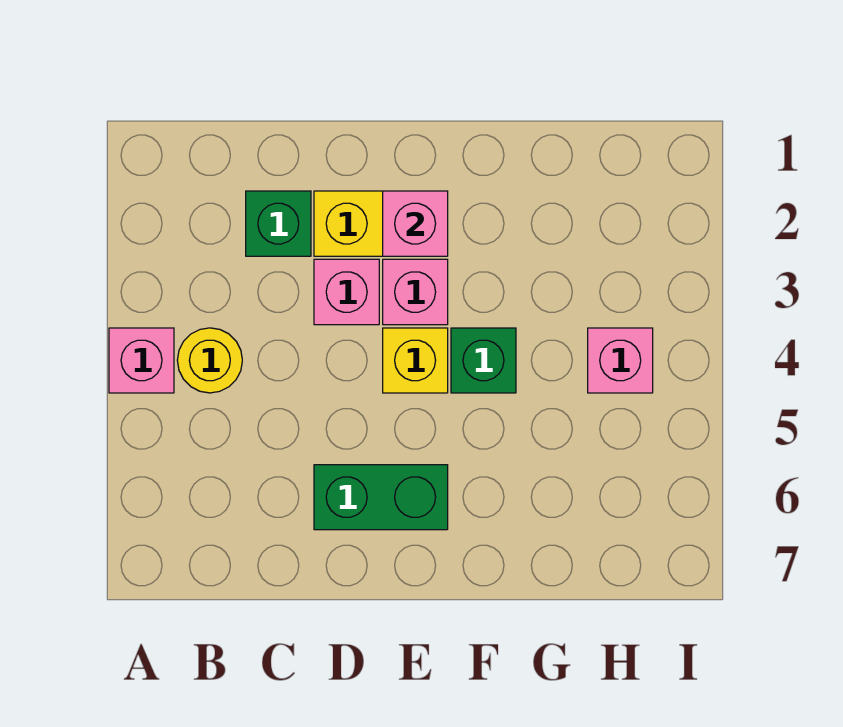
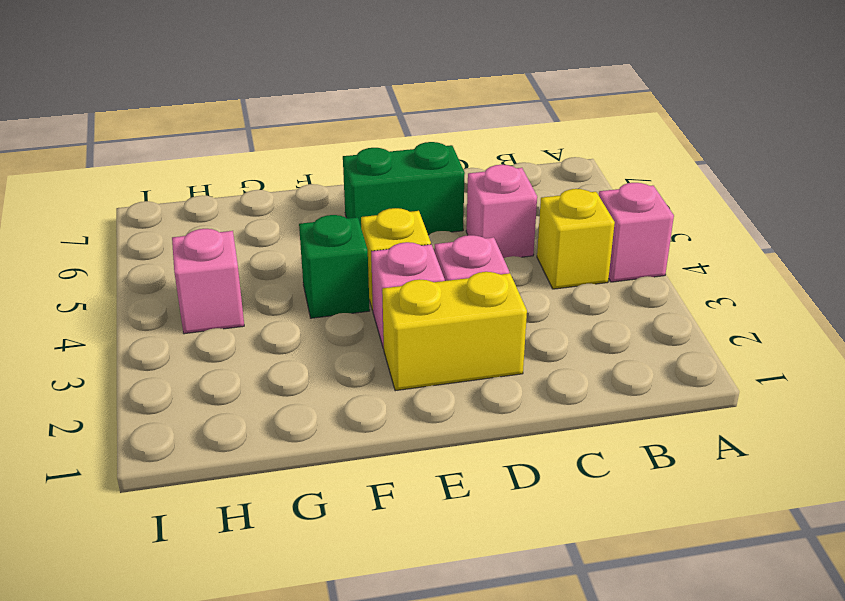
yellow 1x1 round brick [177,328,242,393] -> yellow 1x1 brick [537,189,615,289]
green 1x1 brick [246,191,311,256] -> none
pink 1x1 brick [383,191,448,256] -> pink 1x1 brick moved to [466,165,537,258]

